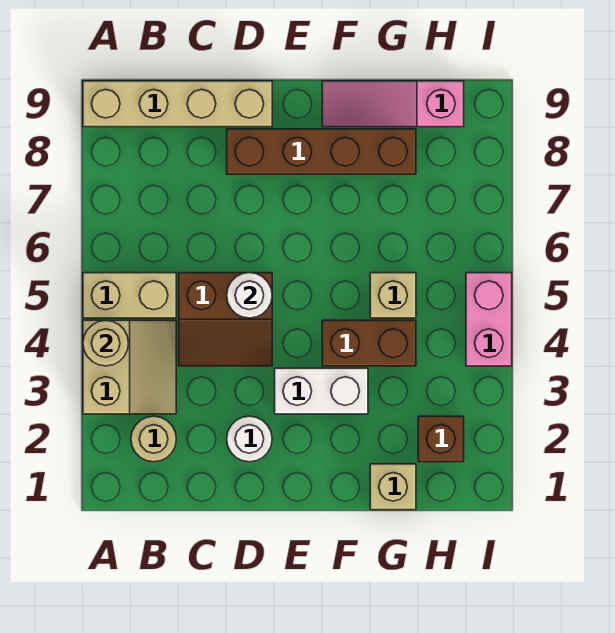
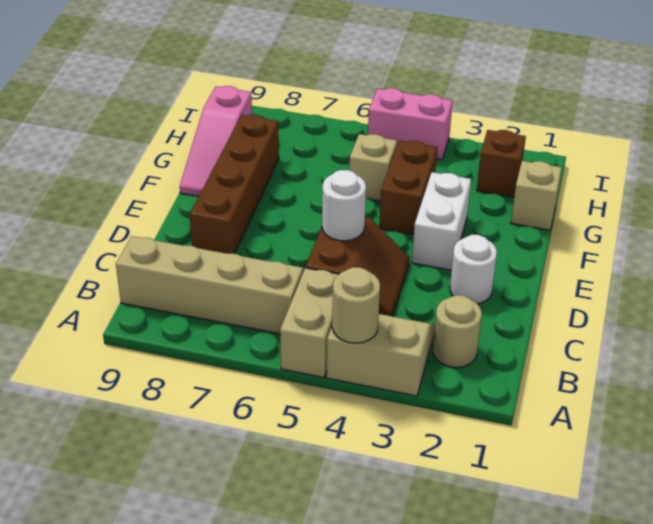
tan 1x4 brick [83,81,272,127] -> tan 1x4 brick turned to [116,236,303,334]

